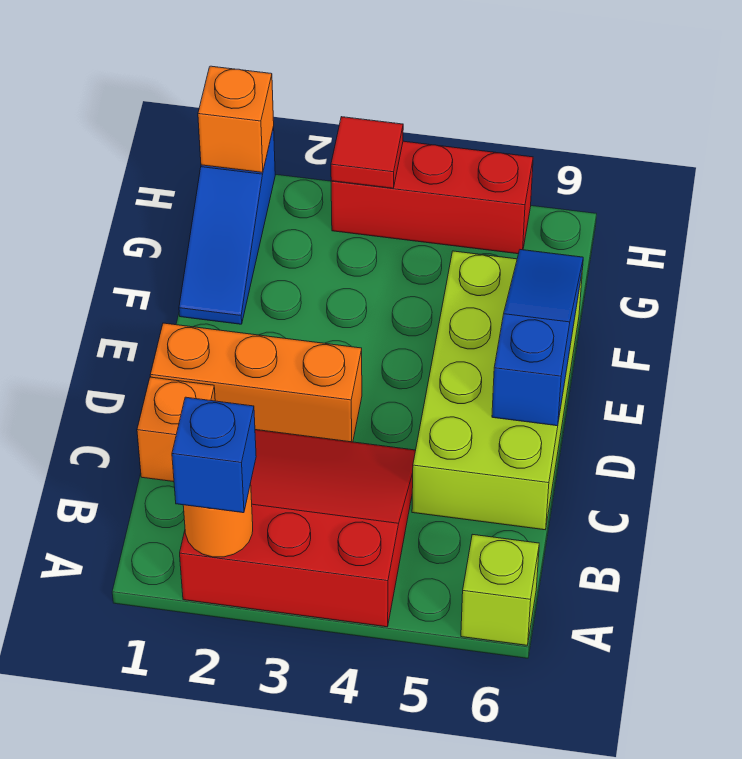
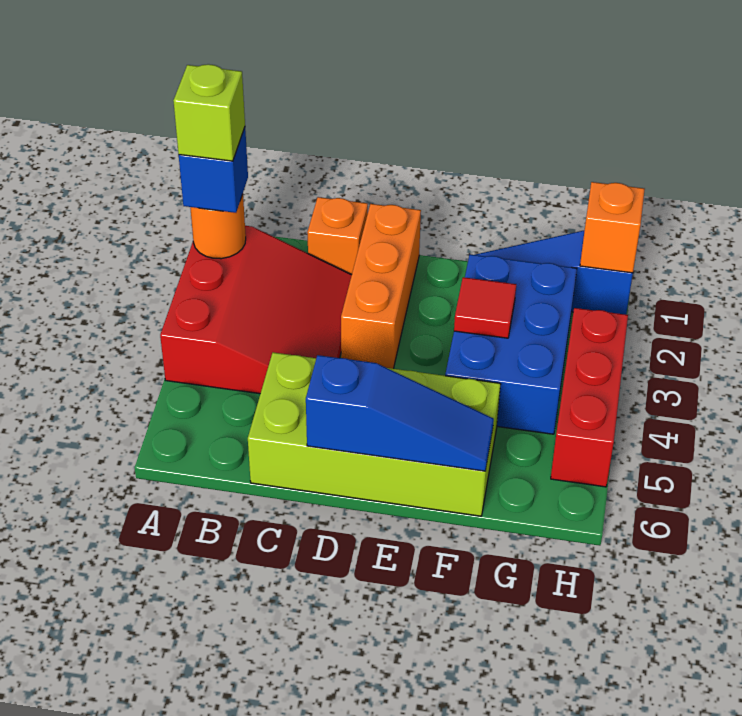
lime 1x1 brick [461,534,539,645] -> lime 1x1 brick moved to [173,64,245,161]
none -> blue 2x3 brick [445,254,577,434]
red 1x1 tile [331,117,403,188] -> red 1x1 tile moved to [454,277,516,338]

